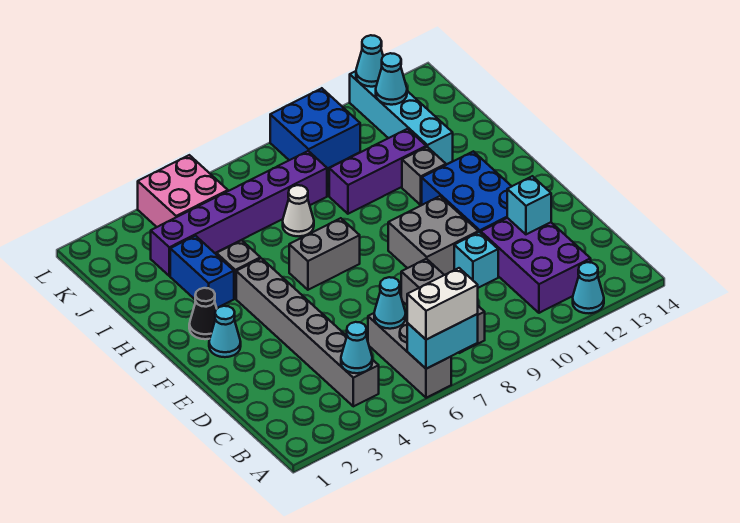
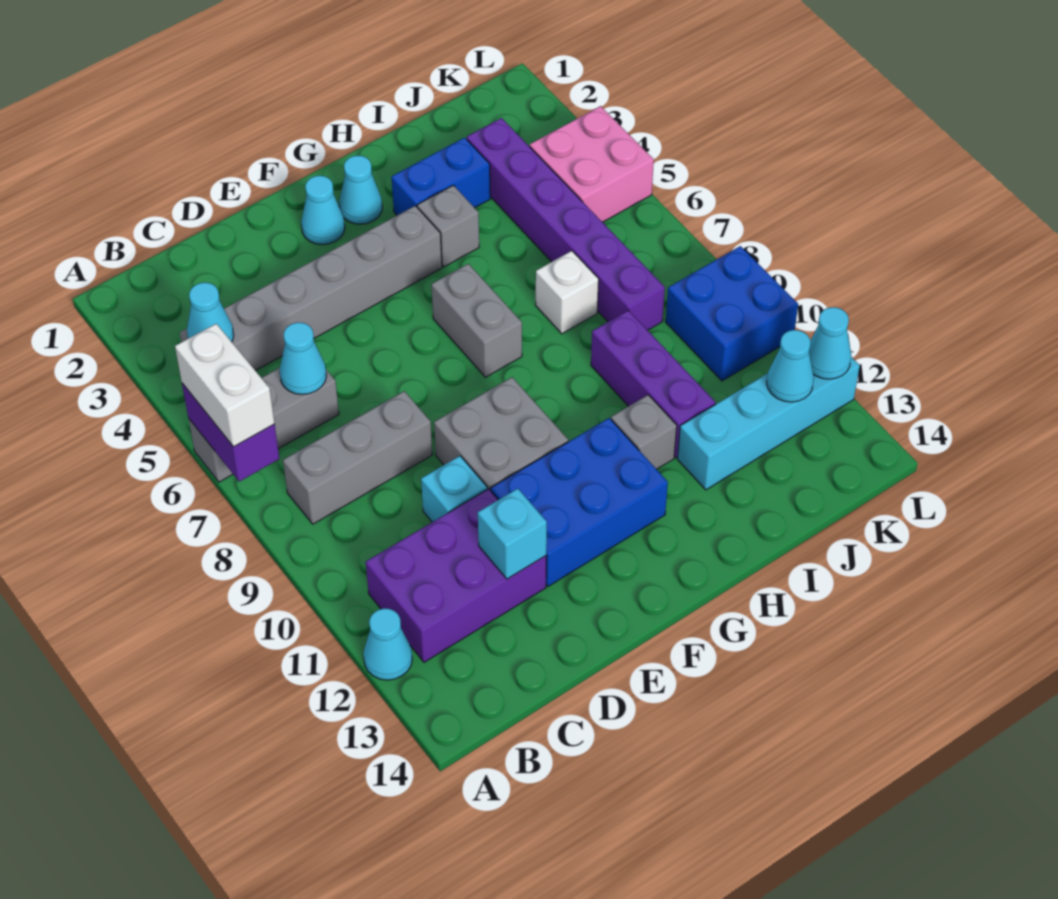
cyan 1x2 brick [407,314,478,369] -> purple 1x2 brick [182,383,279,482]
black 1x1 cone [189,288,217,339] -> cyan 1x1 cone [339,156,382,224]
white 1x1 cone [283,185,314,236] -> white 1x1 brick [536,251,599,334]

